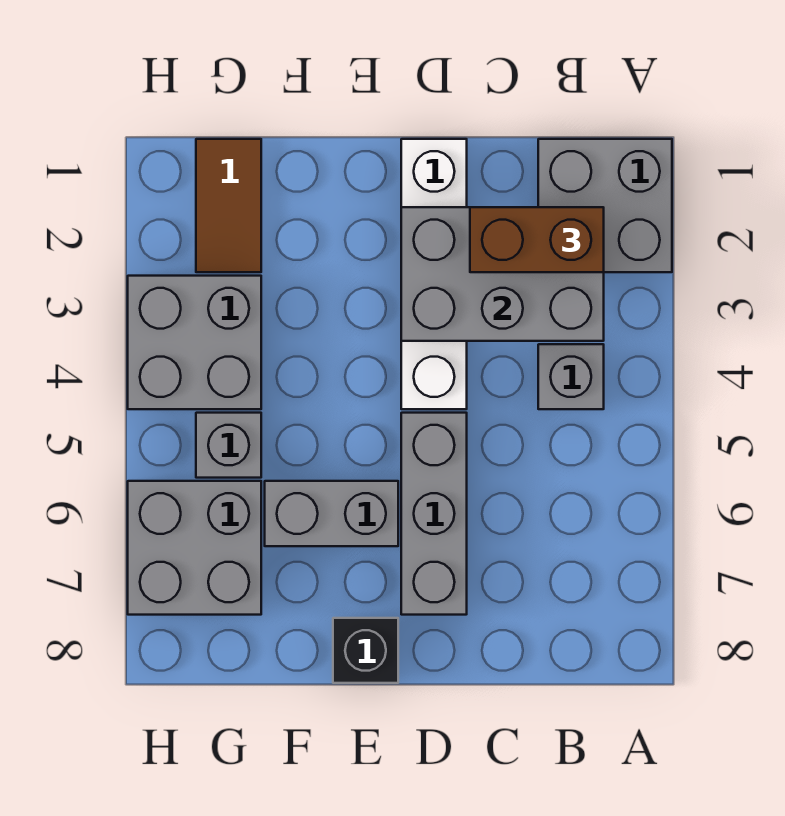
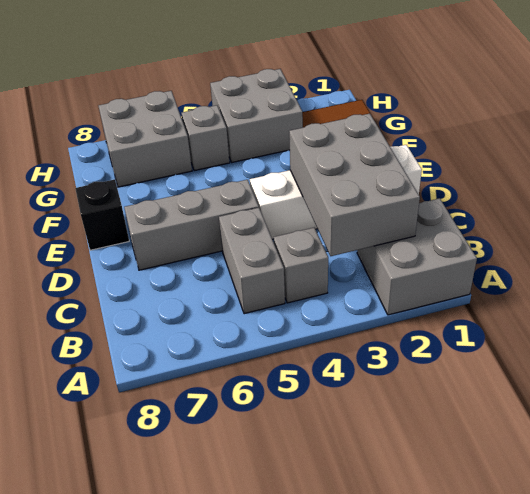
brown 1x2 brick [470,207,604,272] -> none
grey 1x2 brick [265,481,398,546] -> grey 1x2 brick moved to [219,208,285,314]

